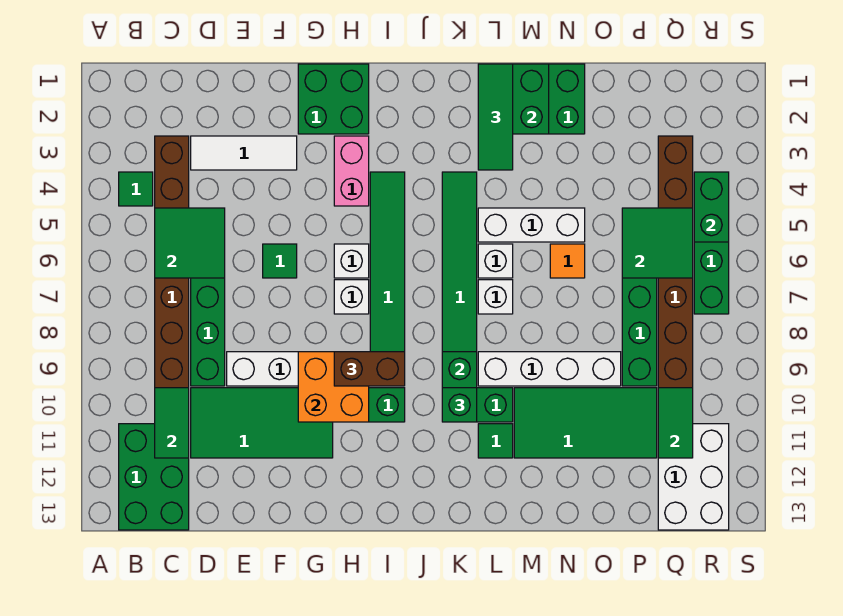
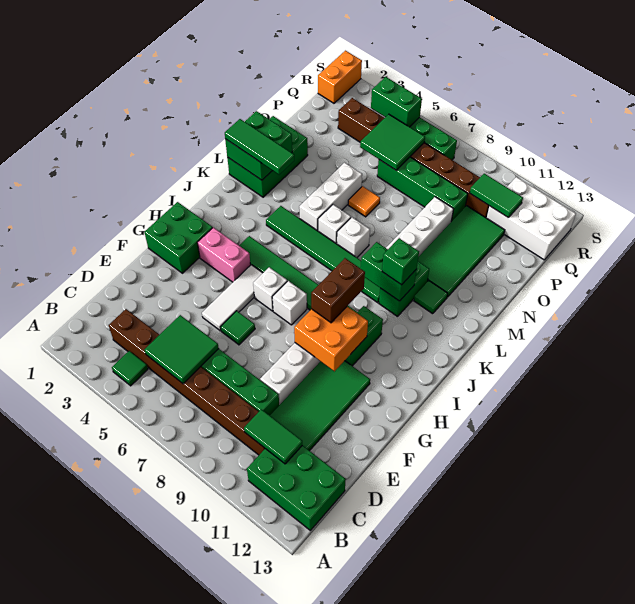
white 1x3 tile [191,136,297,170] -> white 1x3 tile moved to [202,265,262,330]
none -> orange 1x2 brick [318,51,362,103]

